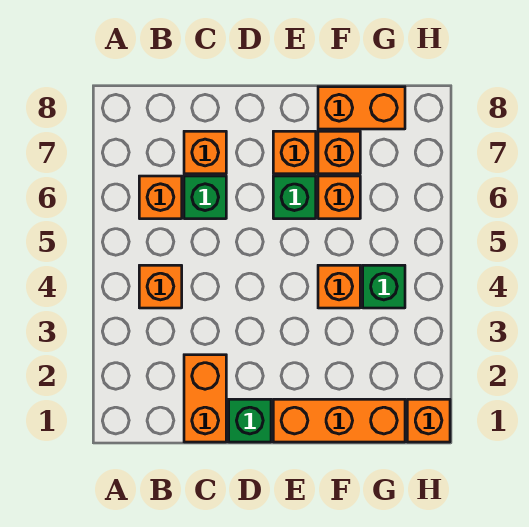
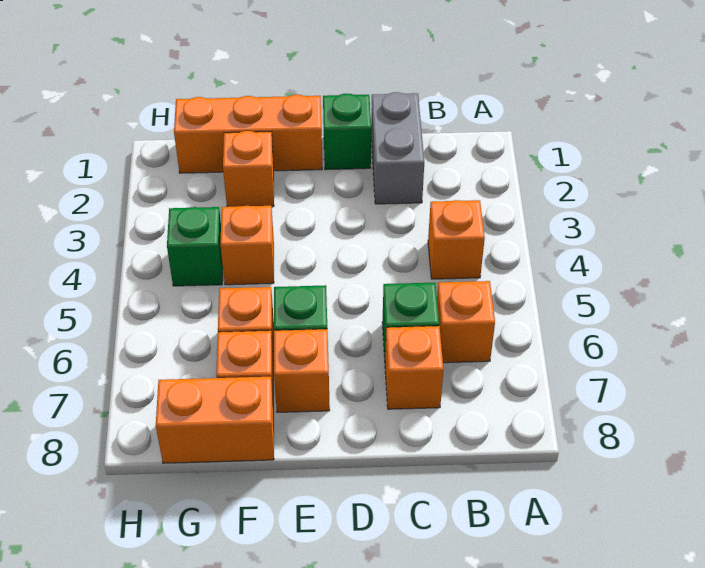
orange 1x2 brick [184,355,226,442] -> grey 1x2 brick [371,92,424,204]
orange 1x1 brick [407,399,450,442] -> orange 1x1 brick moved to [223,131,274,207]

